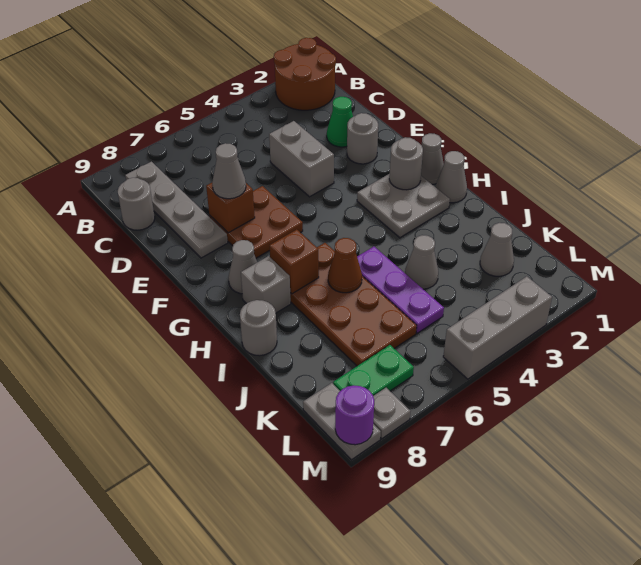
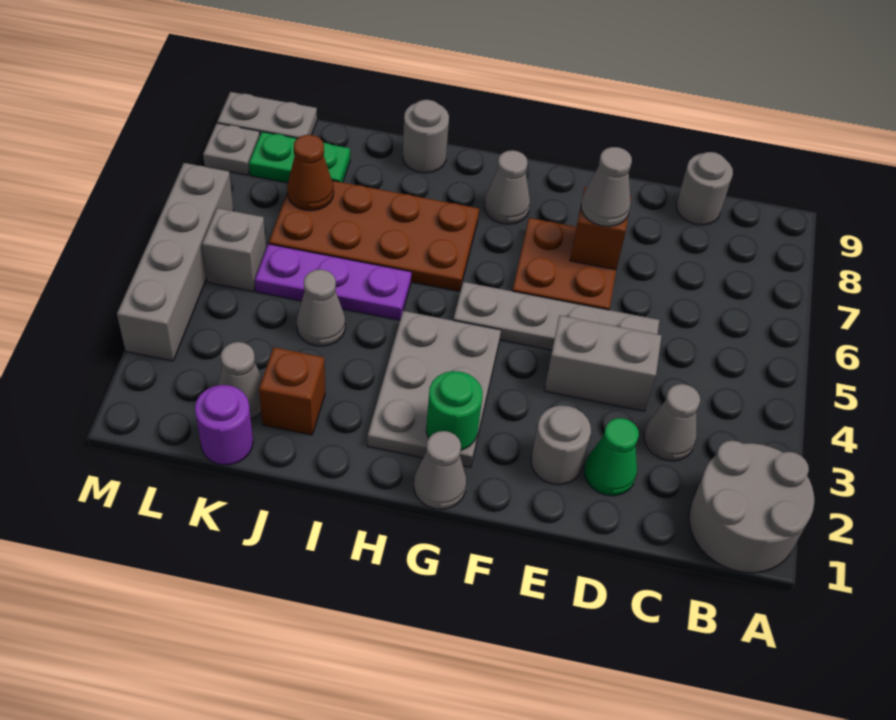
brown 2x2 round brick [274,38,336,110] -> grey 2x2 round brick [689,441,814,573]
grey 1x4 plate [125,162,228,258] -> grey 1x4 plate moved to [453,282,660,350]
grey 2x2 plate [357,174,450,238] -> grey 2x3 plate [367,311,501,467]
grey 1x1 round brick [389,137,423,190] -> green 1x1 round brick [426,371,483,450]
grey 1x1 cone [436,151,467,203] -> grey 1x1 cone moved to [644,384,700,461]
brown 1x1 brick [270,230,319,294] -> brown 1x1 brick moved to [259,347,325,435]
grey 1x1 brick [241,256,291,313] -> grey 1x1 brick moved to [202,208,266,291]
brown 1x1 cone [328,238,362,293] -> brown 1x1 cone moved to [287,135,334,211]
green 1x2 plate [333,345,414,396] -> green 1x2 plate turned to [249,132,350,183]
grey 1x3 brick [443,276,552,379] -> grey 1x4 brick [117,163,233,361]
purple 1x1 round brick [335,385,374,445] -> purple 1x1 round brick moved to [195,385,253,465]

